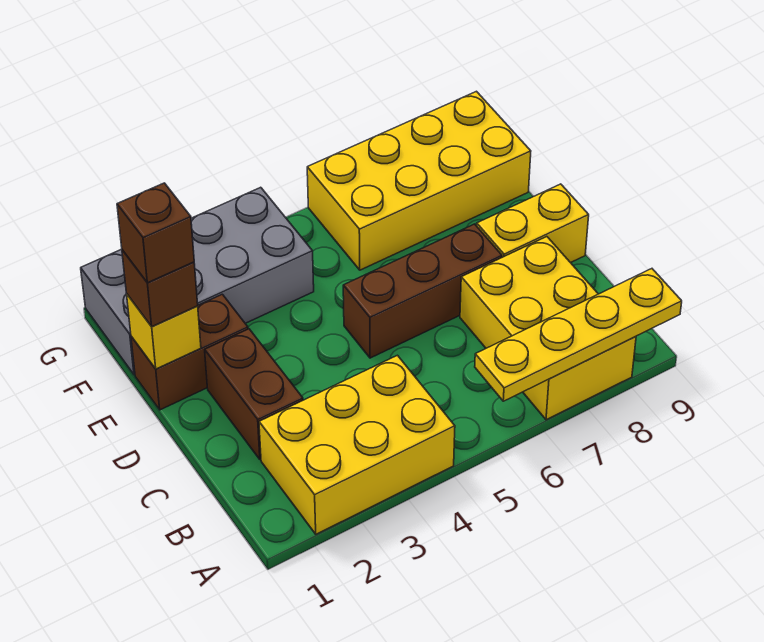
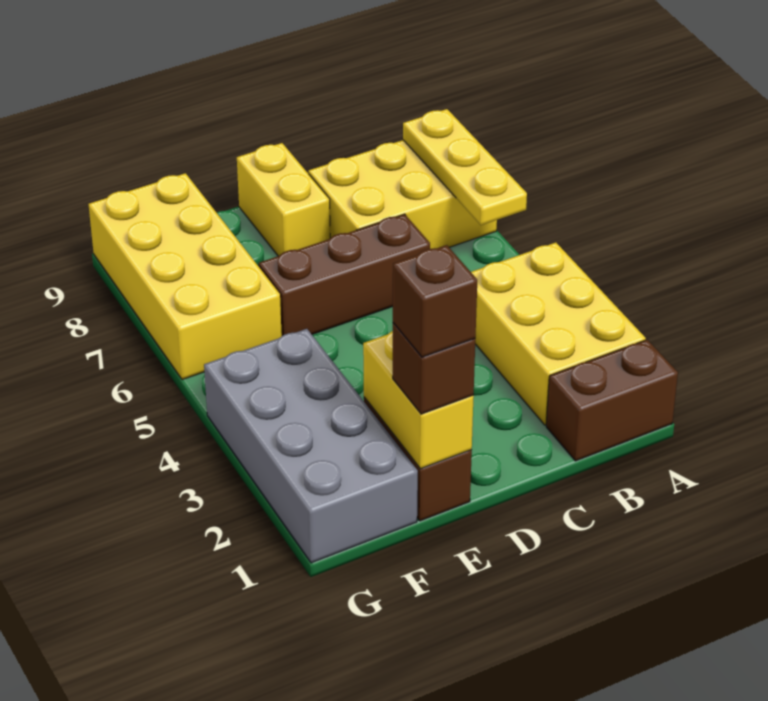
yellow 1x4 plate [475,269,682,401] -> yellow 1x3 plate [403,109,527,225]
brown 1x2 brick [205,329,303,460] -> brown 1x2 brick moved to [546,340,678,461]
brown 1x3 brick [343,224,502,358] -> brown 1x3 brick turned to [259,214,430,336]
yellow 1x1 brick [127,295,201,369] -> yellow 1x2 brick [363,331,474,469]

